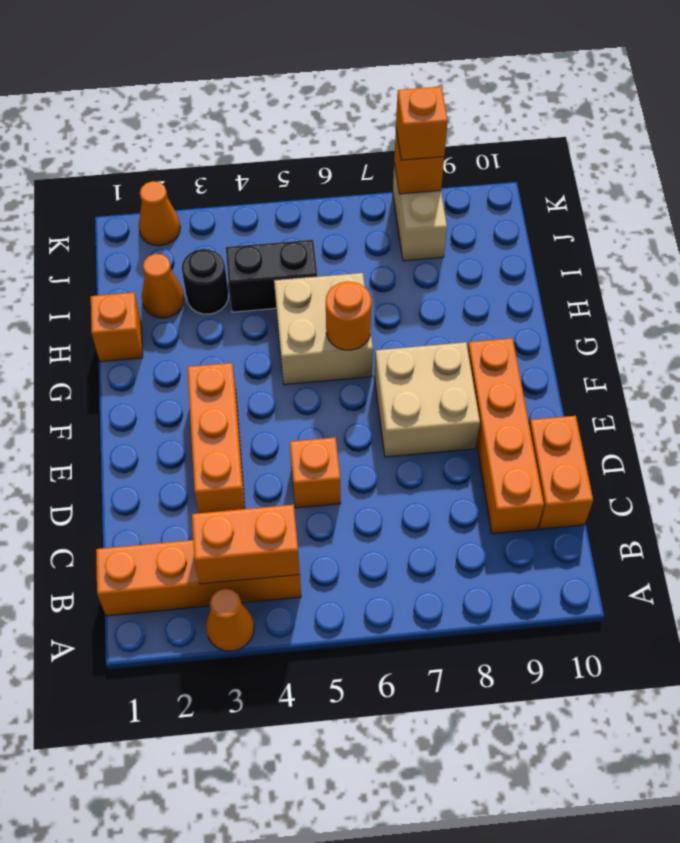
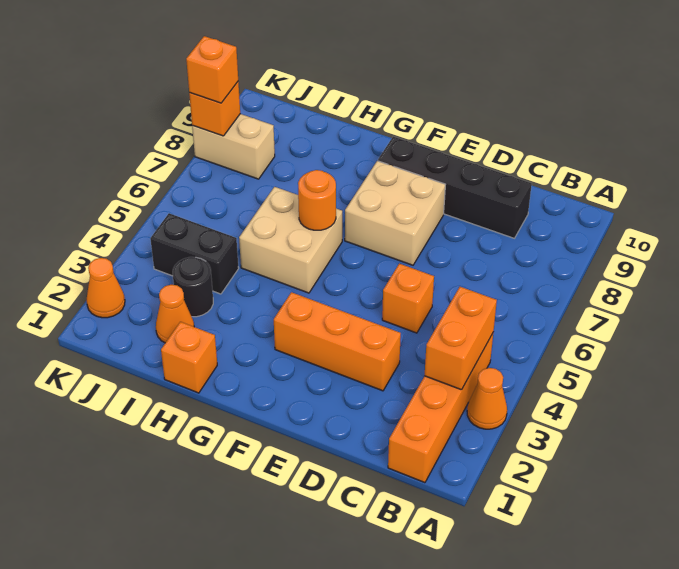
orange 1x4 brick [468,338,544,534] -> black 1x4 brick [378,137,532,238]
orange 1x2 brick [529,416,593,529] -> none
black 1x2 brick [226,240,317,312] -> black 1x2 brick turned to [150,213,239,294]

